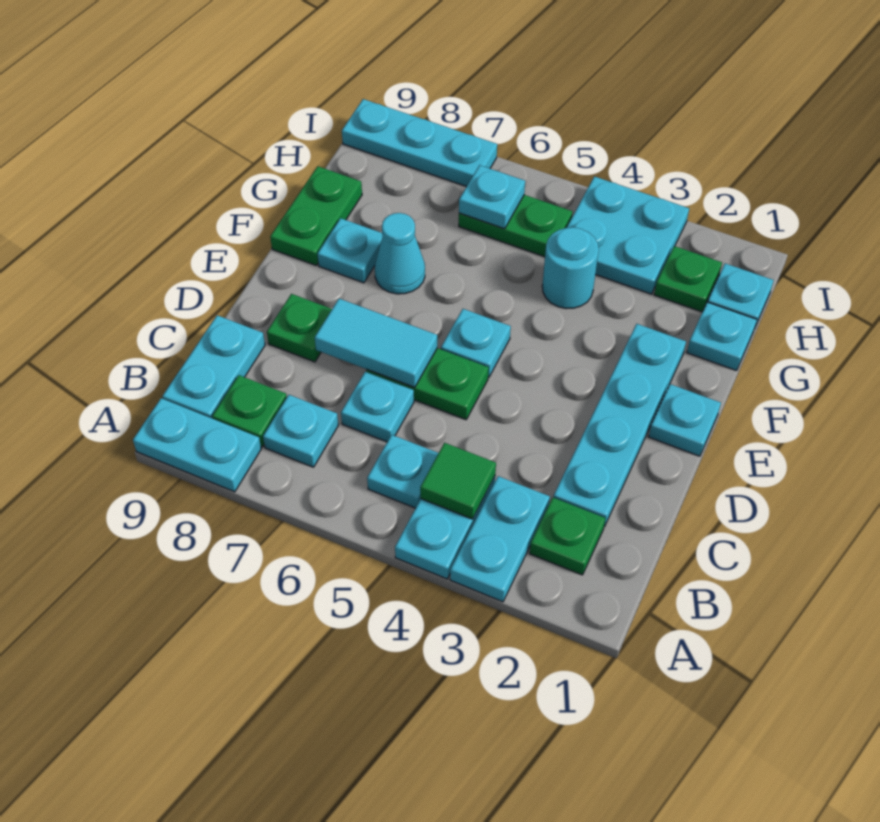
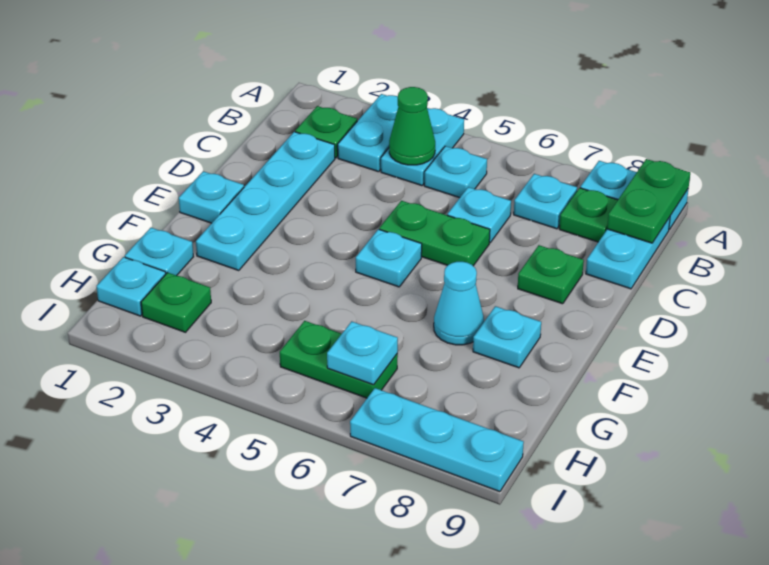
green 1x1 tile [420,443,496,519] -> green 1x1 cone [389,87,435,165]
cyan 1x2 tile [315,299,437,387] -> none
green 1x2 plate [270,166,362,265] -> green 1x2 plate moved to [607,159,690,243]
cyan 1x1 round brick [542,227,599,309] -> none
cyan 2x2 plate [567,176,689,294] -> none

